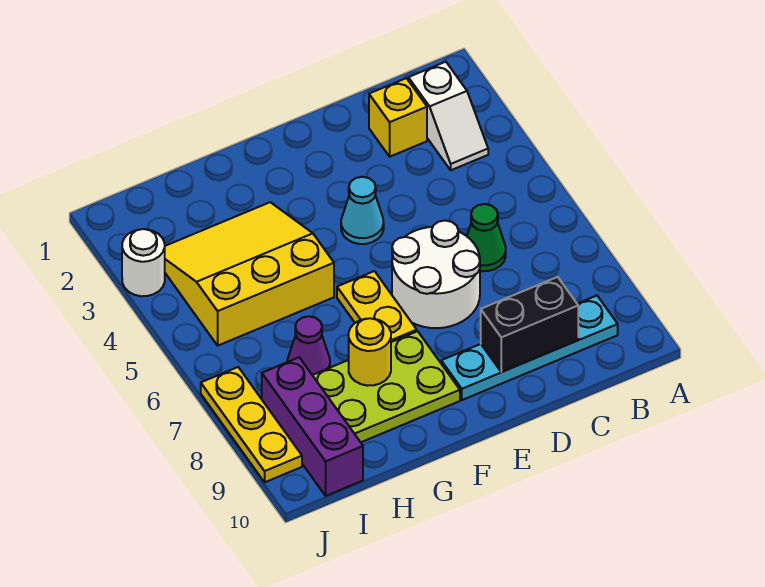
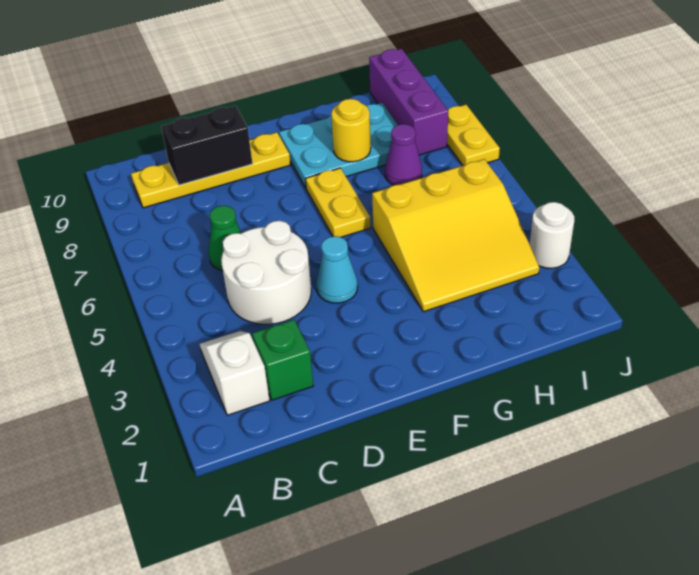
cyan 1x4 plate [441,296,618,400] -> yellow 1x4 plate [131,132,291,208]
yellow 1x1 brick [369,78,427,157] -> green 1x1 brick [252,320,313,400]
white 2x2 round brick [392,220,480,328] -> white 2x2 round brick moved to [221,221,311,324]
lime 2x3 plate [313,331,460,442] -> cyan 2x3 plate [279,103,398,188]
yellow 1x3 plate [201,367,302,482] -> yellow 1x2 plate [447,105,500,165]

